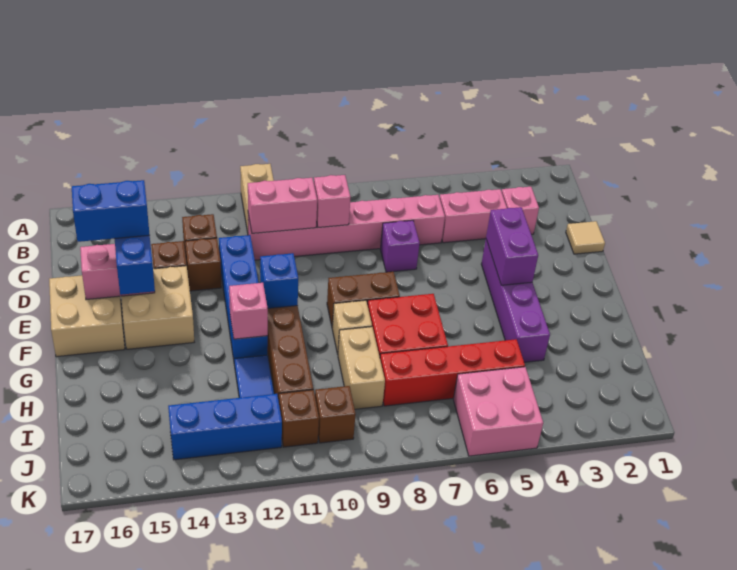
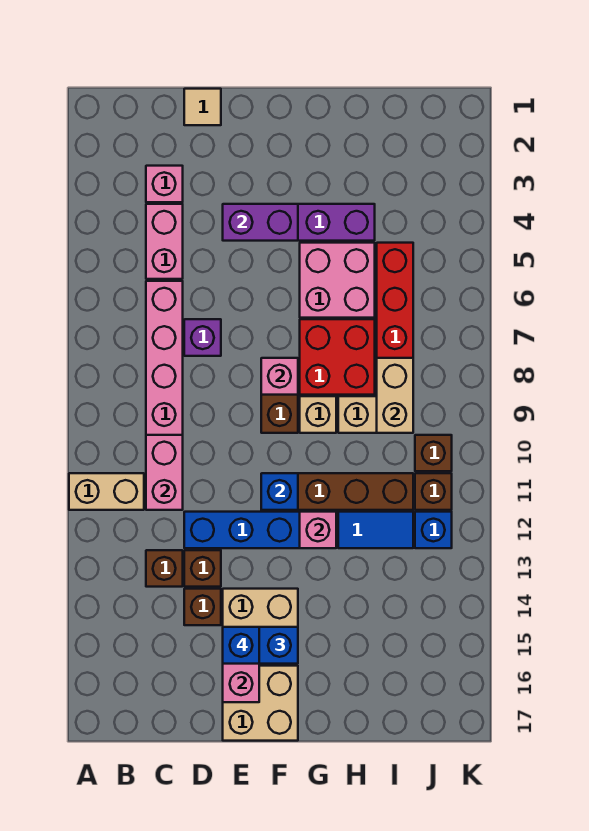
pink 1x1 brick [314,175,351,227] -> pink 1x1 brick moved to [261,358,298,395]
blue 1x2 brick [72,180,150,242] -> blue 1x1 brick [223,627,259,664]
none -> tan 1x2 brick [377,358,413,433]
pink 2x2 brick [453,367,543,456] -> pink 2x2 brick moved to [300,243,375,318]
blue 1x3 brick [168,394,282,460] -> blue 1x1 brick [415,512,452,548]

